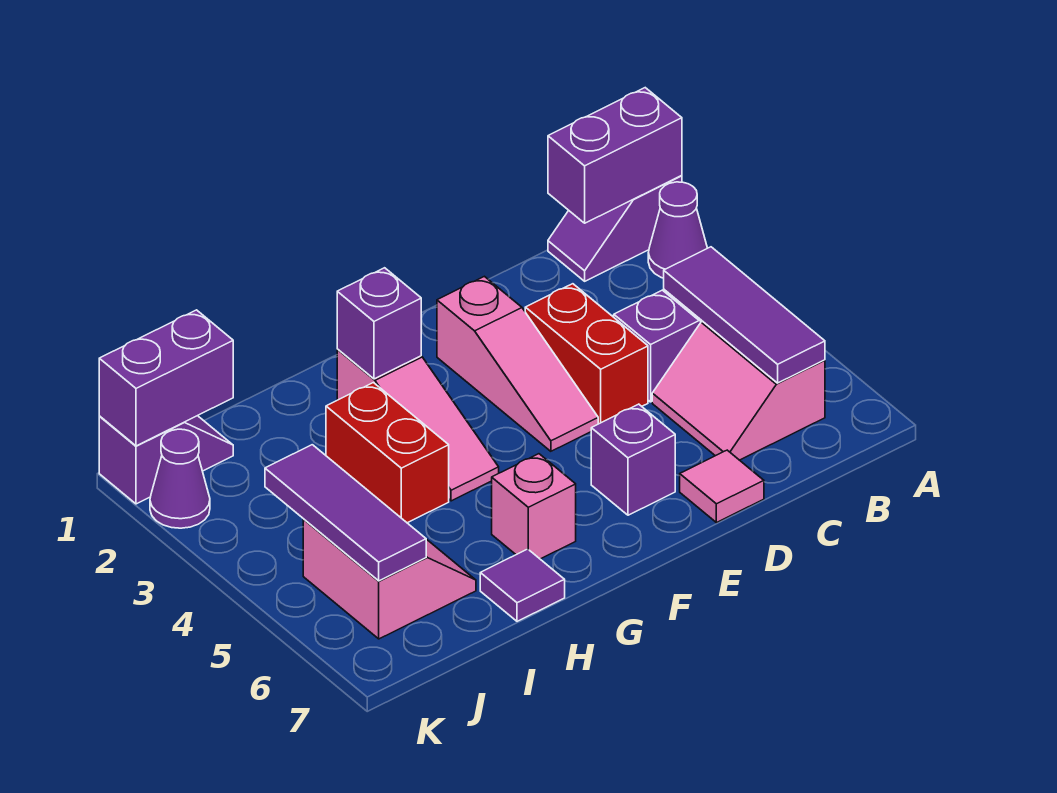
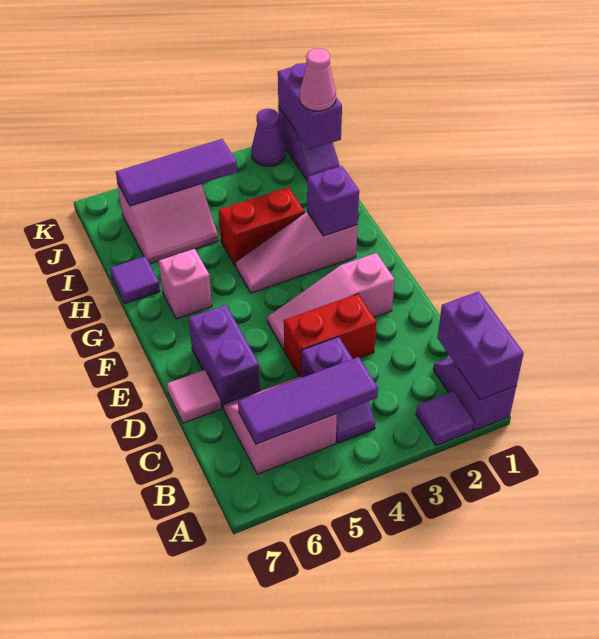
purple 1x1 cone [648,182,707,278] -> purple 1x1 tile [416,391,474,446]
purple 1x1 brick [591,404,675,515] -> purple 1x2 brick [189,305,260,408]
none -> pink 1x1 cone [300,48,336,111]

